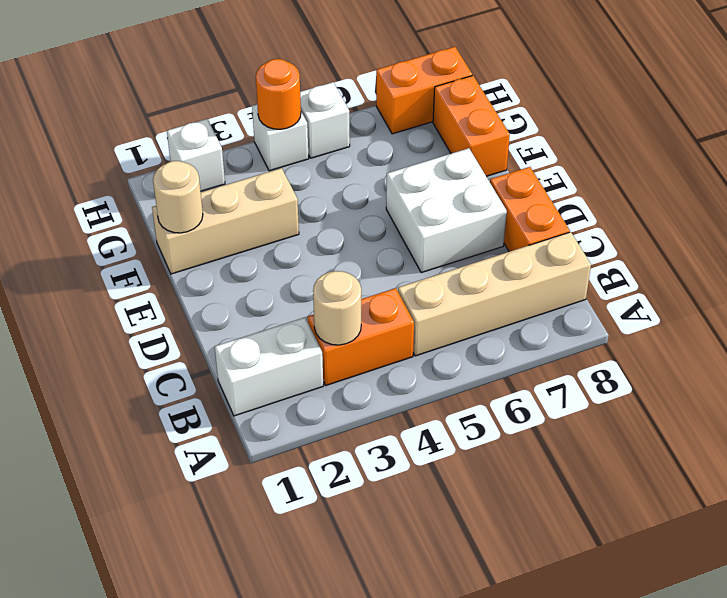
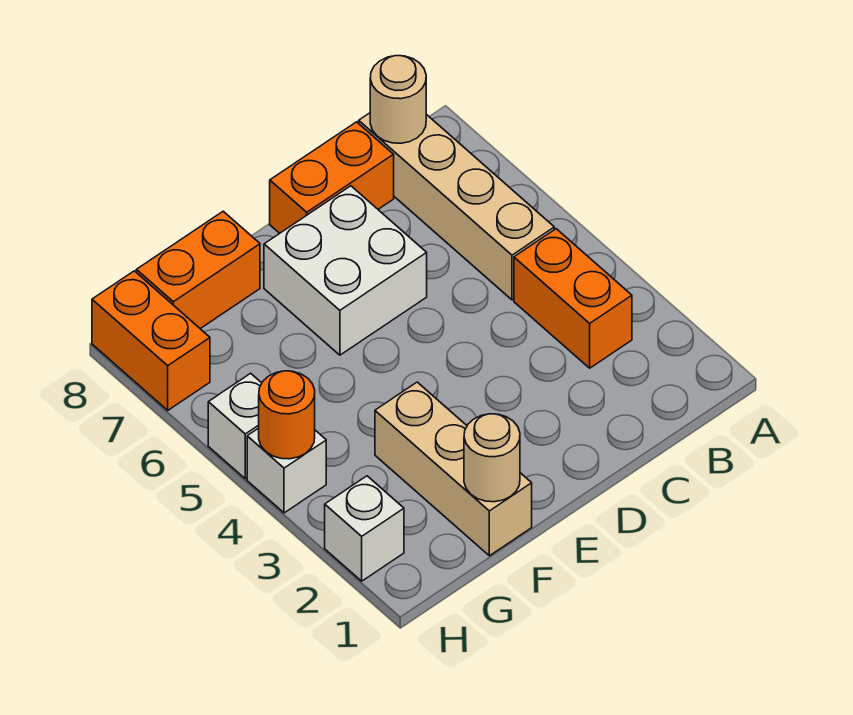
white 1x2 brick [215,317,323,416] -> none
tan 1x1 round brick [313,271,361,345] -> tan 1x1 round brick moved to [370,56,426,143]

